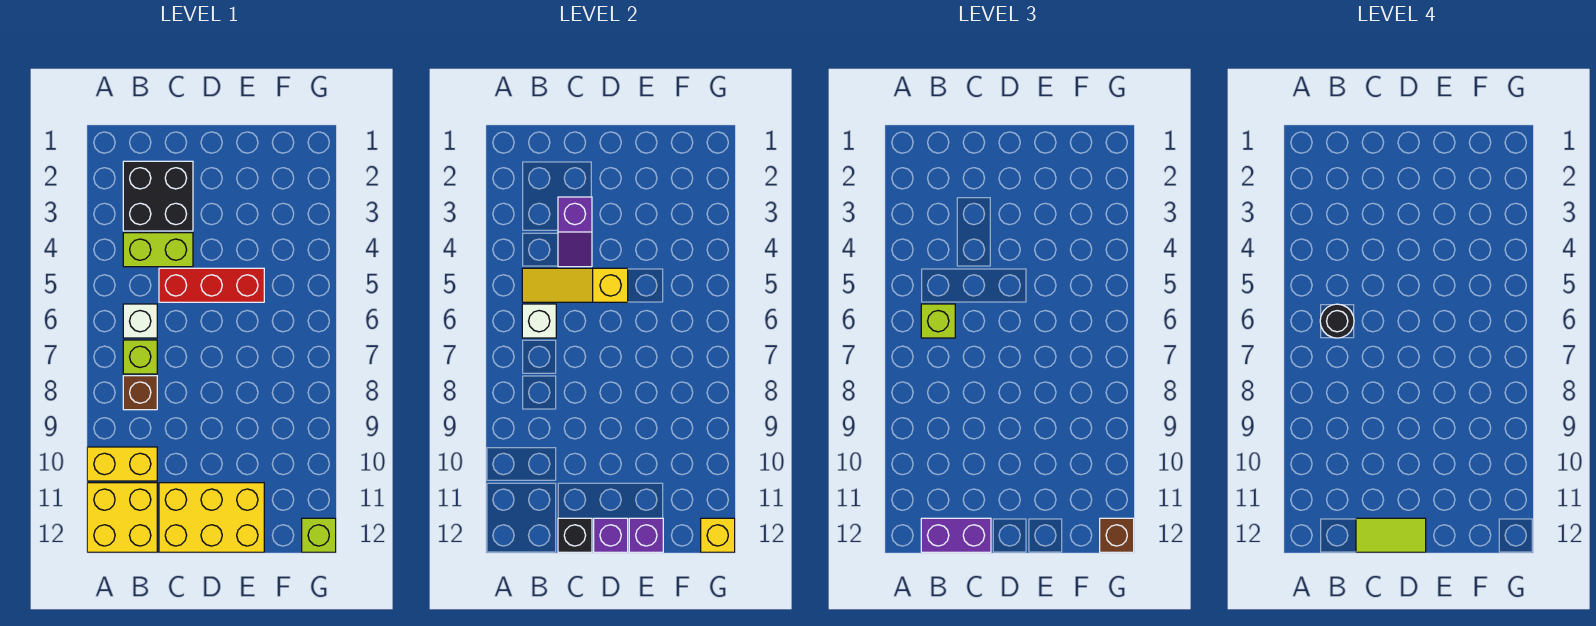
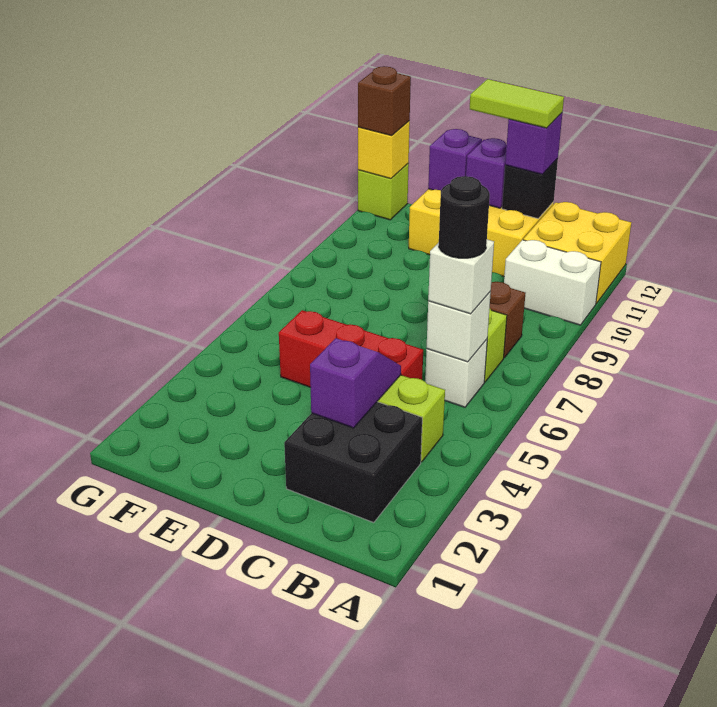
yellow 1x2 brick [87,447,157,481] -> white 1x2 brick [504,240,601,325]
yellow 1x3 slope [522,268,628,302] -> none
lime 1x1 brick [921,304,955,338] -> white 1x1 brick [428,239,494,314]
purple 1x2 brick [921,518,991,552] -> purple 1x1 brick [505,113,562,174]

